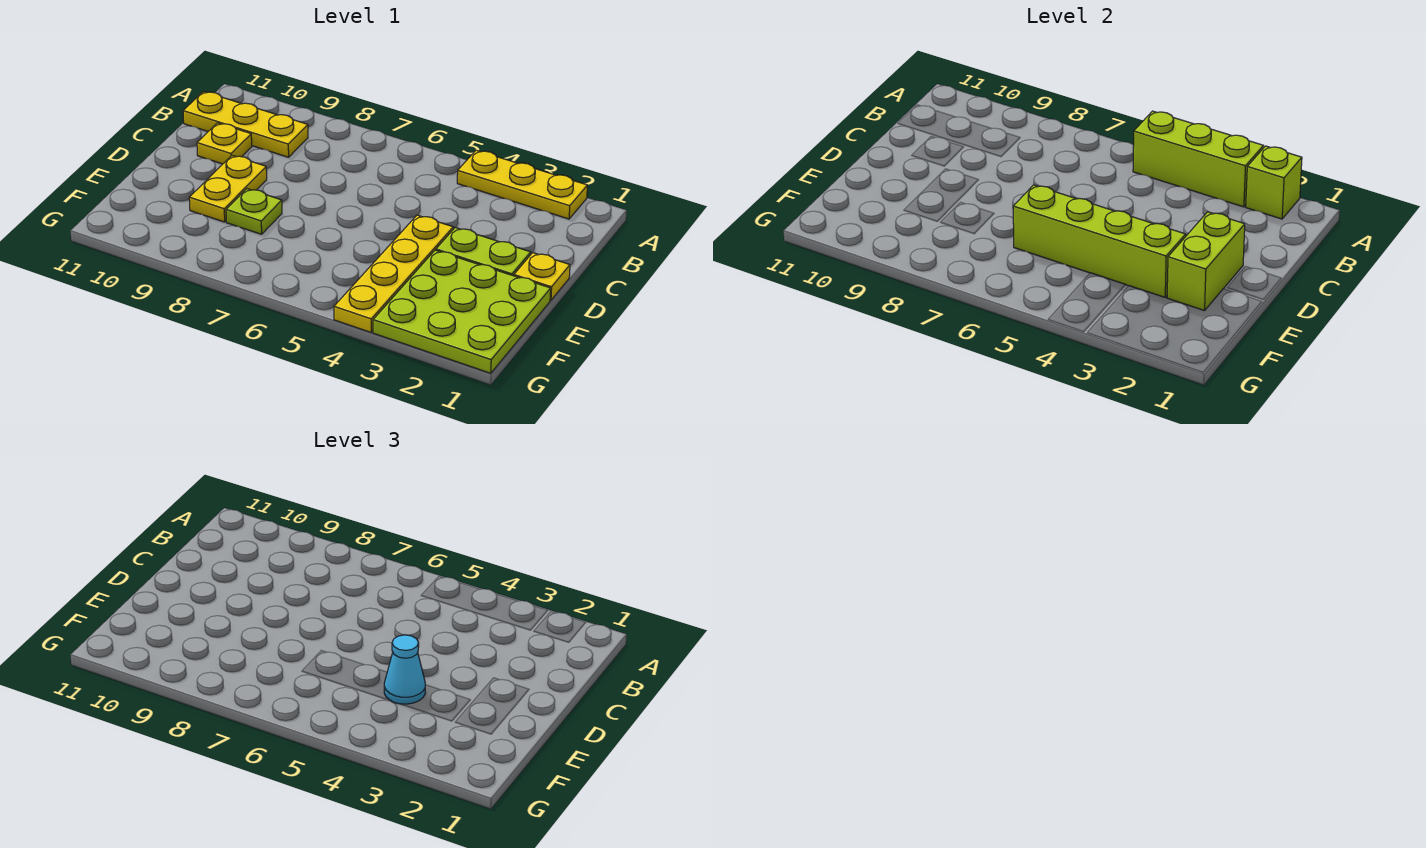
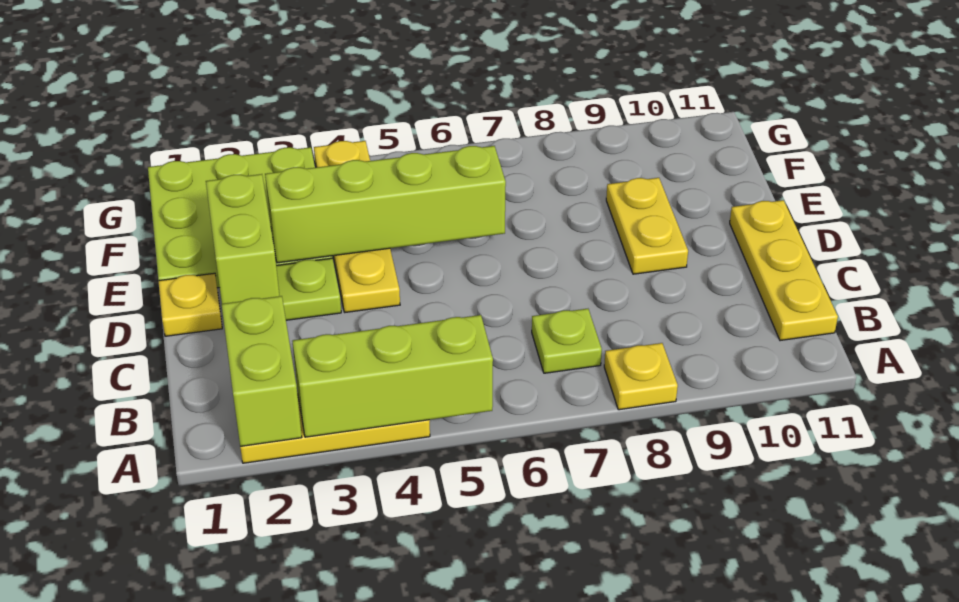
lime 1x1 brick [1246,146,1302,219] -> lime 1x2 brick [222,296,302,446]
yellow 1x3 plate [183,92,308,157] -> yellow 1x3 plate turned to [730,200,838,341]
yellow 1x1 plate [197,123,252,164] -> yellow 1x1 plate moved to [604,343,678,410]
cyan 1x1 cone [384,635,425,704] -> none
lime 1x1 plate [226,189,282,234] -> lime 1x1 plate moved to [532,309,602,373]

